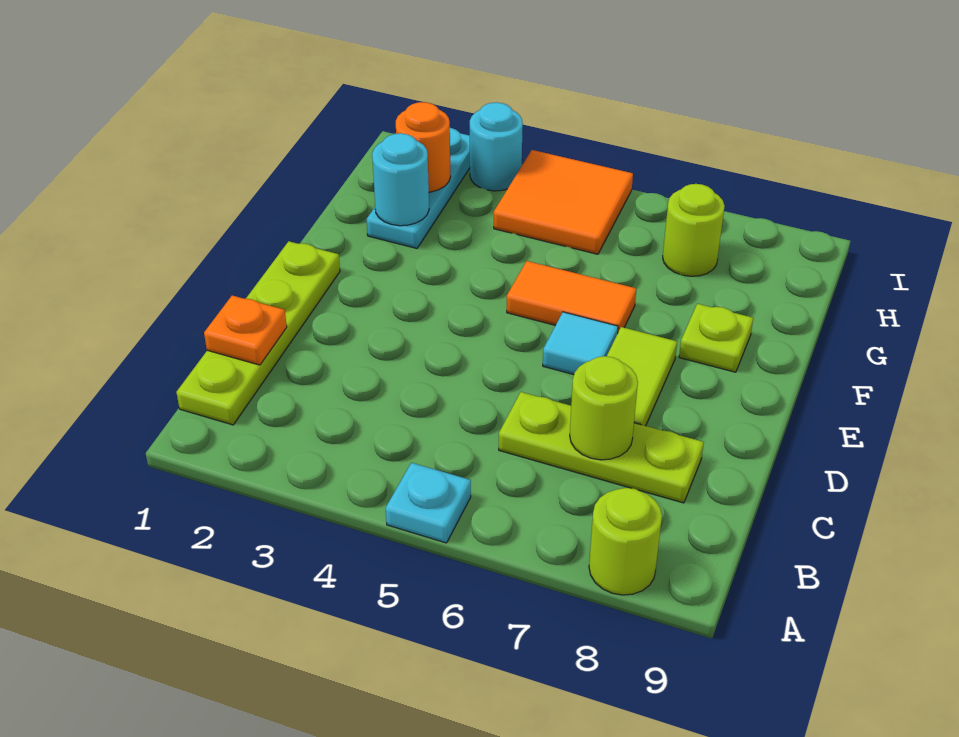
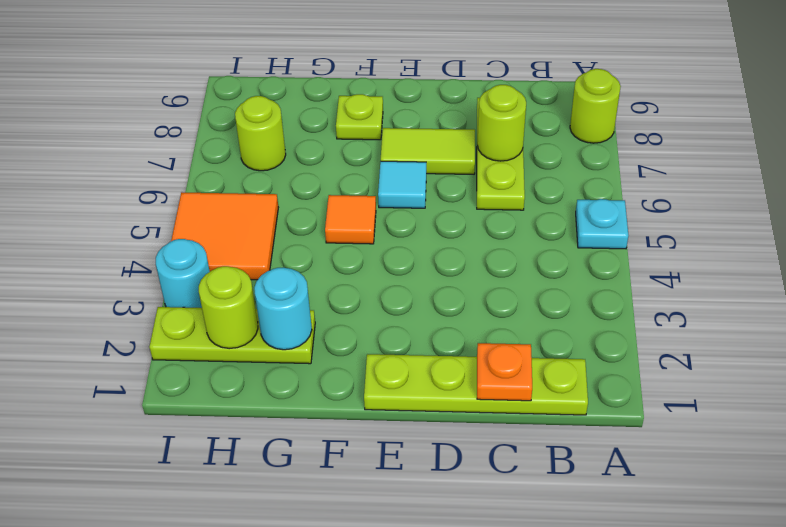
orange 1x2 tile [507,261,636,331] -> orange 1x1 tile [325,195,376,244]
cyan 1x3 plate [367,128,470,248] -> lime 1x3 plate [149,307,315,364]
orange 1x1 round brick [396,102,451,192] -> lime 1x1 round brick [199,266,258,349]

